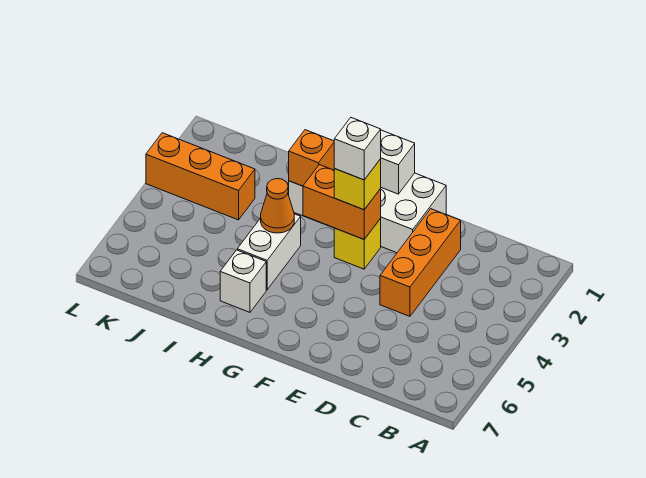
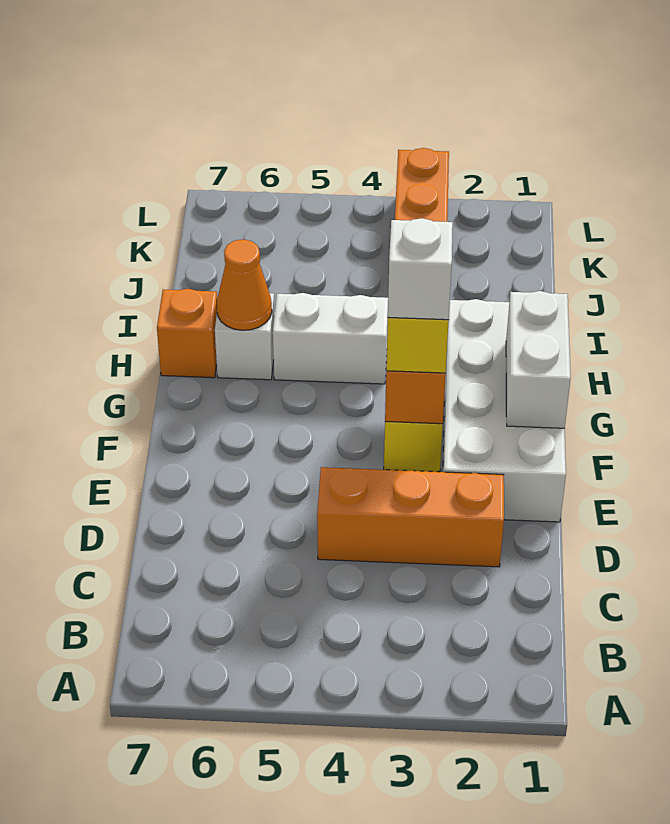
orange 1x1 brick [289,130,335,186] -> orange 1x1 brick moved to [157,289,217,378]
orange 1x1 cone [261,179,294,233] -> orange 1x1 cone moved to [217,239,272,330]

